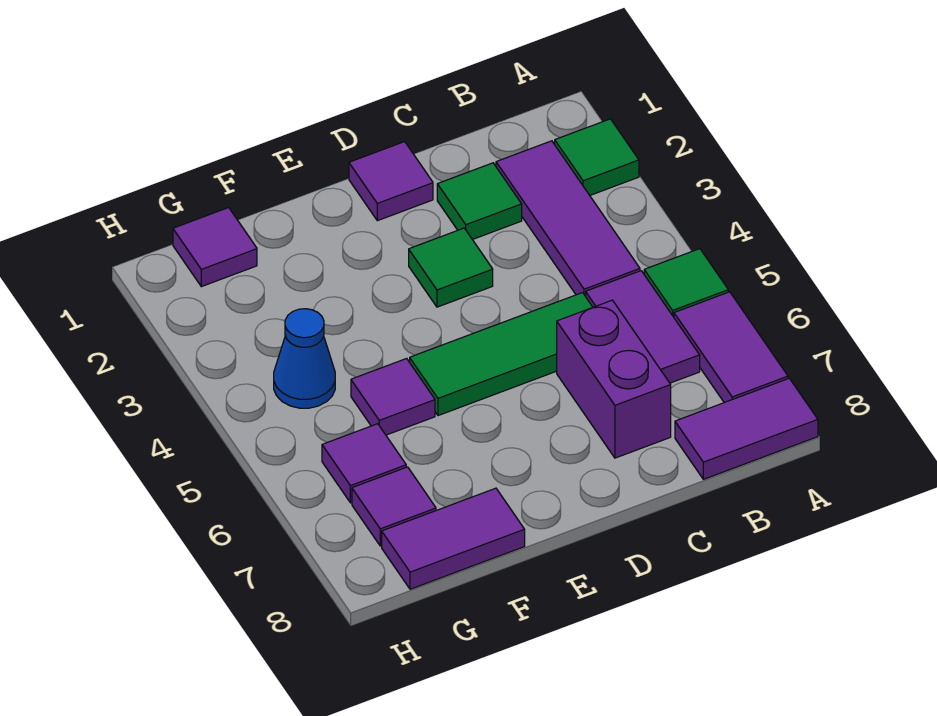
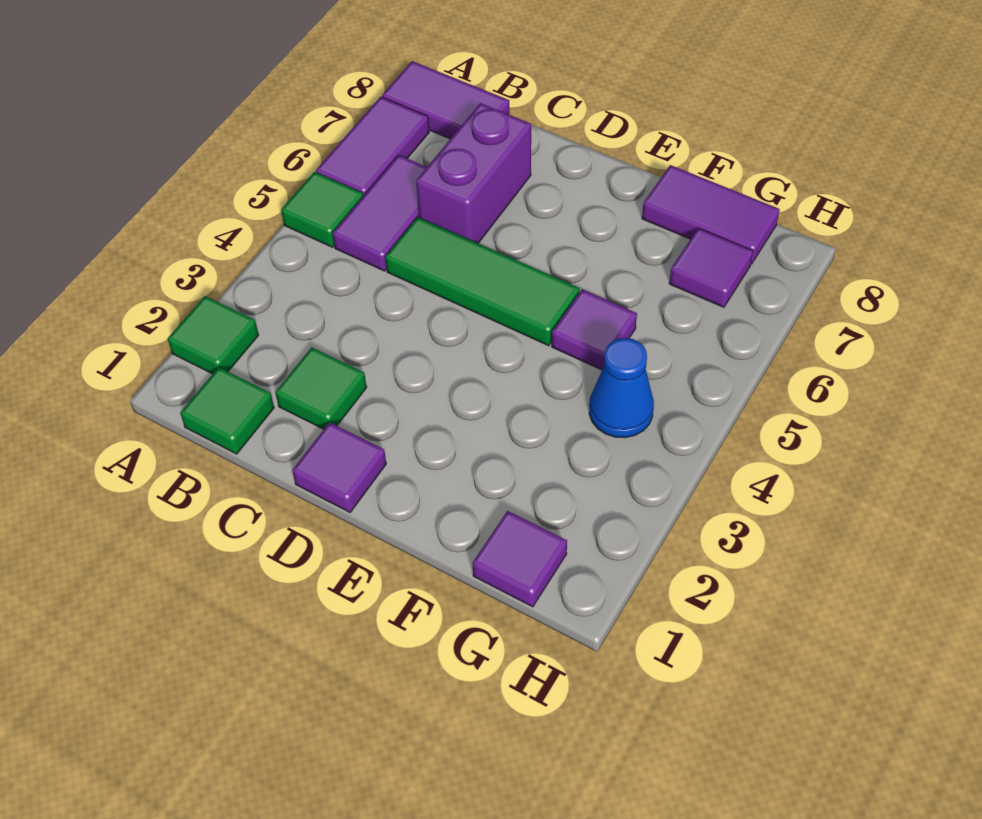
purple 1x3 tile [496,141,640,296] -> none
green 1x1 tile [409,228,493,307] -> green 1x1 tile moved to [180,367,274,454]
purple 1x1 tile [322,424,406,503] -> none

